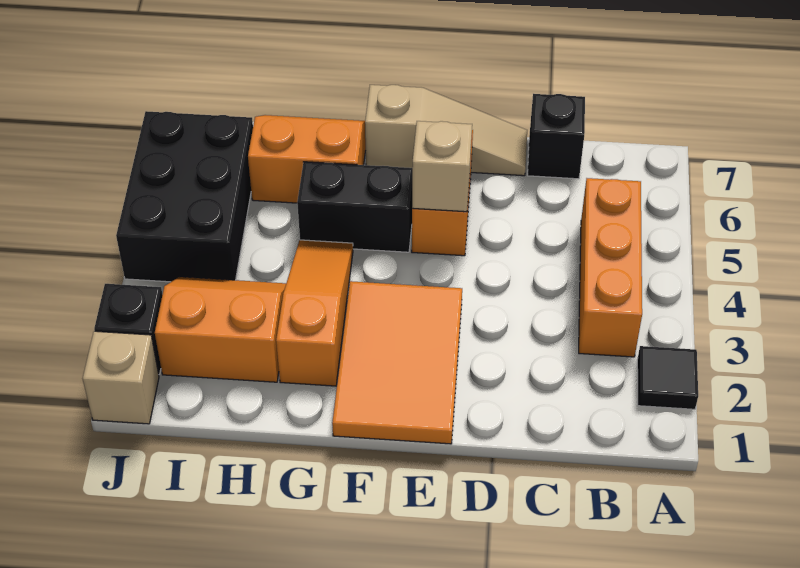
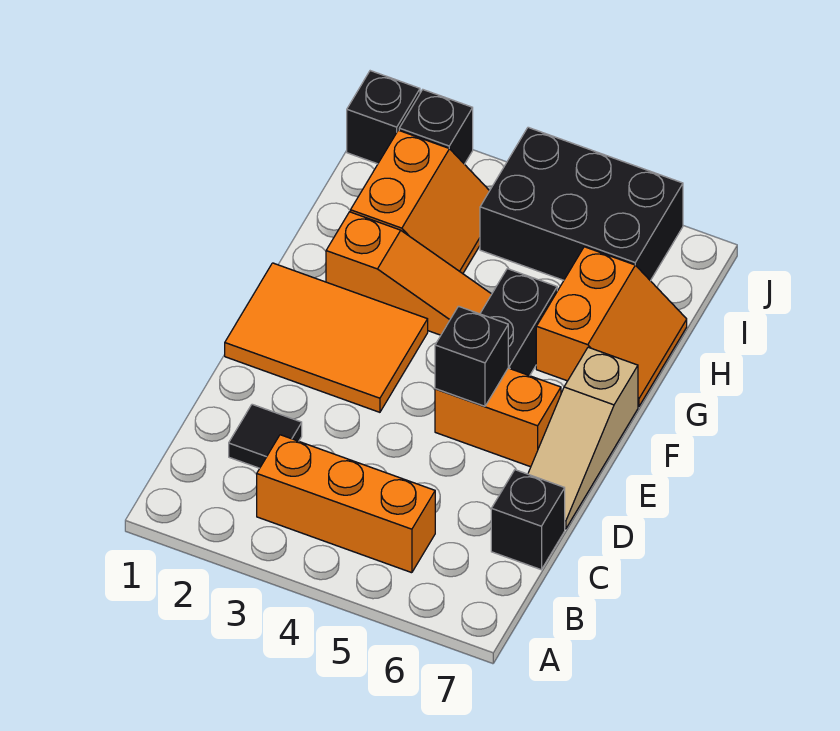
black 1x1 tile [637,346,698,409] -> black 1x1 tile moved to [229,404,302,468]
tan 1x1 brick [412,121,472,212] -> black 1x1 brick [435,306,508,406]
tan 1x1 brick [83,331,159,424] -> black 1x1 brick [347,71,420,164]

